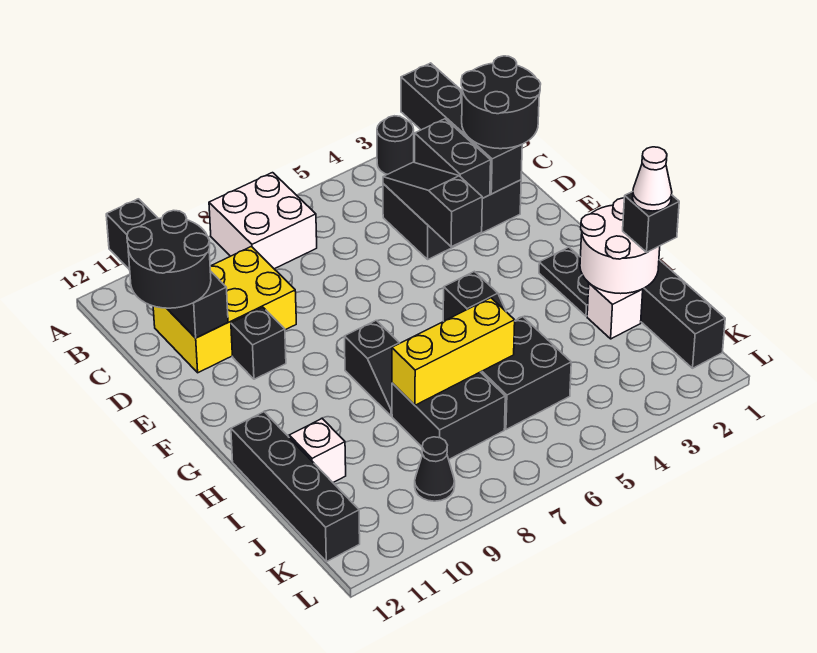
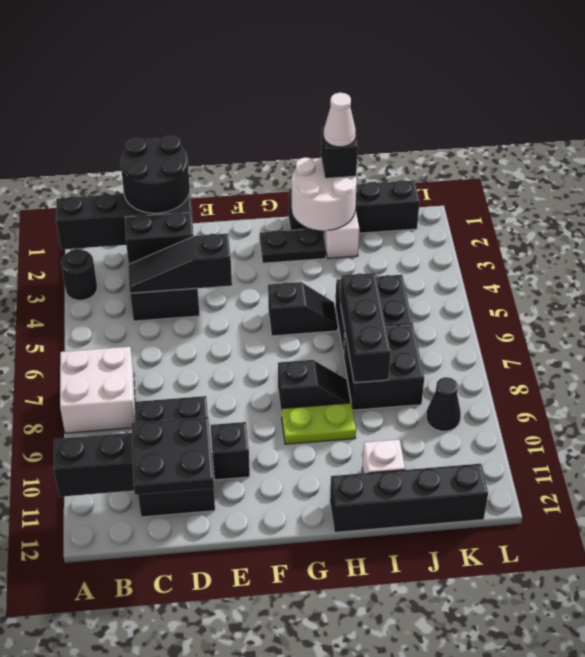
yellow 2x3 brick [153,246,296,373] -> black 2x3 brick [134,396,215,517]
black 2x2 round brick [127,210,211,308] -> black 2x2 plate [131,417,214,495]
none -> lime 1x2 plate [282,403,356,444]
yellow 1x3 brick [392,298,515,405] -> black 1x3 brick [341,273,391,383]

